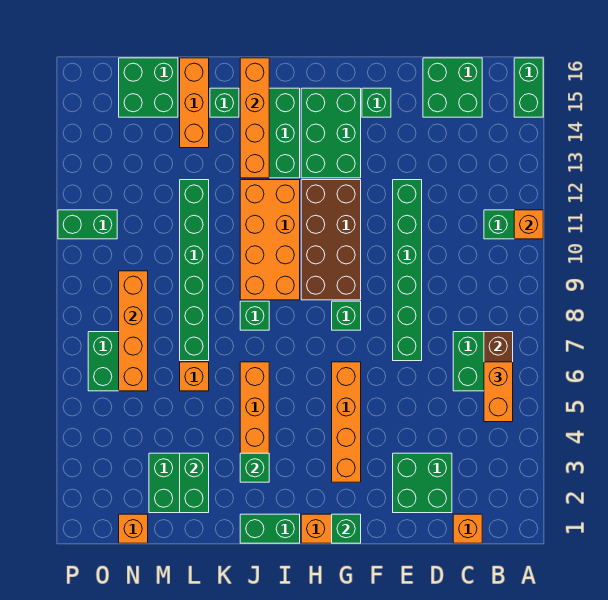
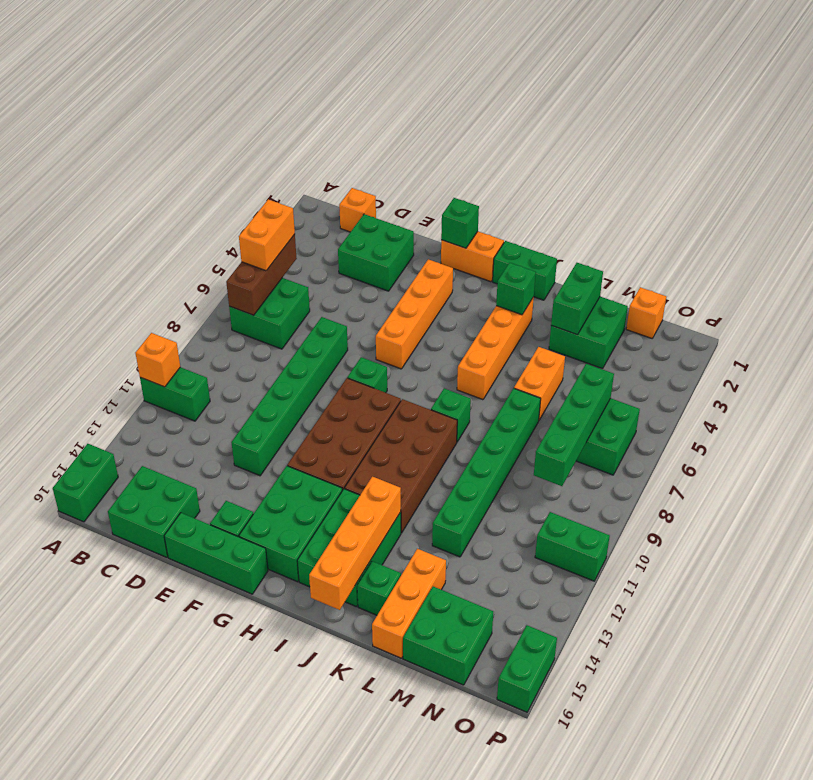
none -> green 1x3 brick [164,513,268,594]
orange 2x4 brick [240,180,300,300] -> brown 2x4 brick [345,399,457,533]
orange 1x1 brick [180,362,209,391] -> orange 1x2 brick [514,347,565,420]
orange 1x4 brick [119,271,148,391] -> green 1x4 brick [534,364,614,486]
none -> green 1x2 brick [497,625,557,712]

